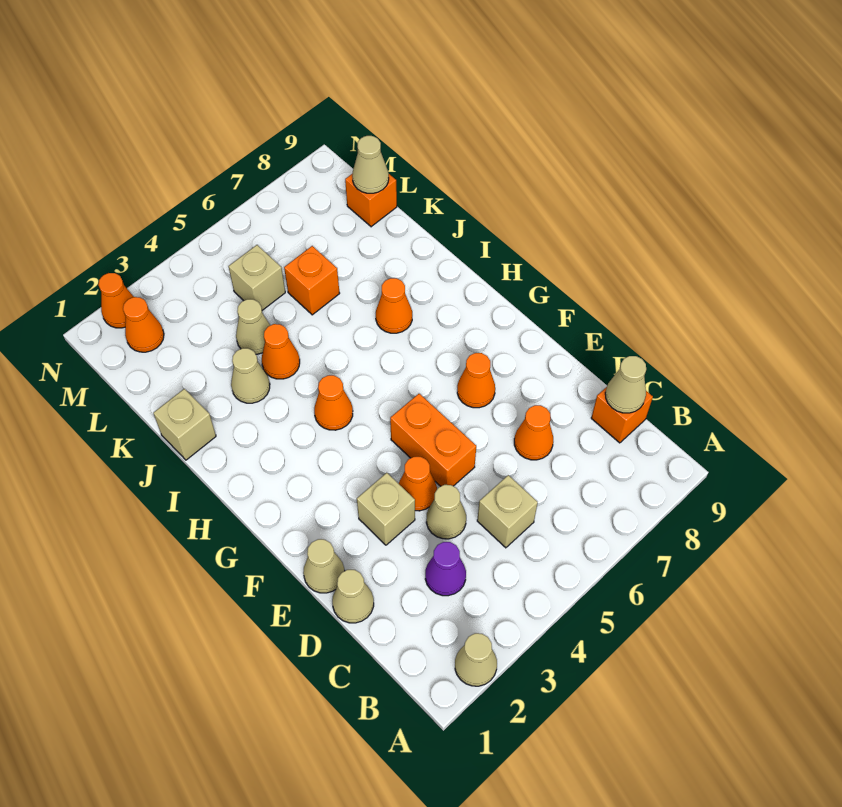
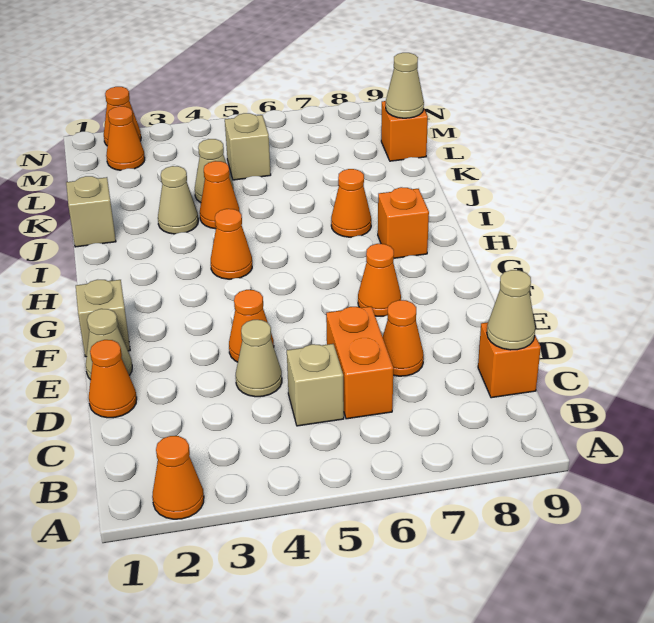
tan 1x1 cone [455,633,497,686] -> orange 1x1 cone [152,436,204,519]
purple 1x1 cone [425,542,466,596] -> none
tan 1x1 cone [332,570,374,623] -> orange 1x1 cone [89,340,137,418]
tan 1x1 brick [357,473,415,545] -> tan 1x1 brick moved to [76,280,130,357]
orange 1x2 brick [390,394,476,486] -> orange 1x2 brick moved to [326,307,393,419]
orange 1x1 brick [284,246,340,315] -> orange 1x1 brick moved to [378,187,429,258]

